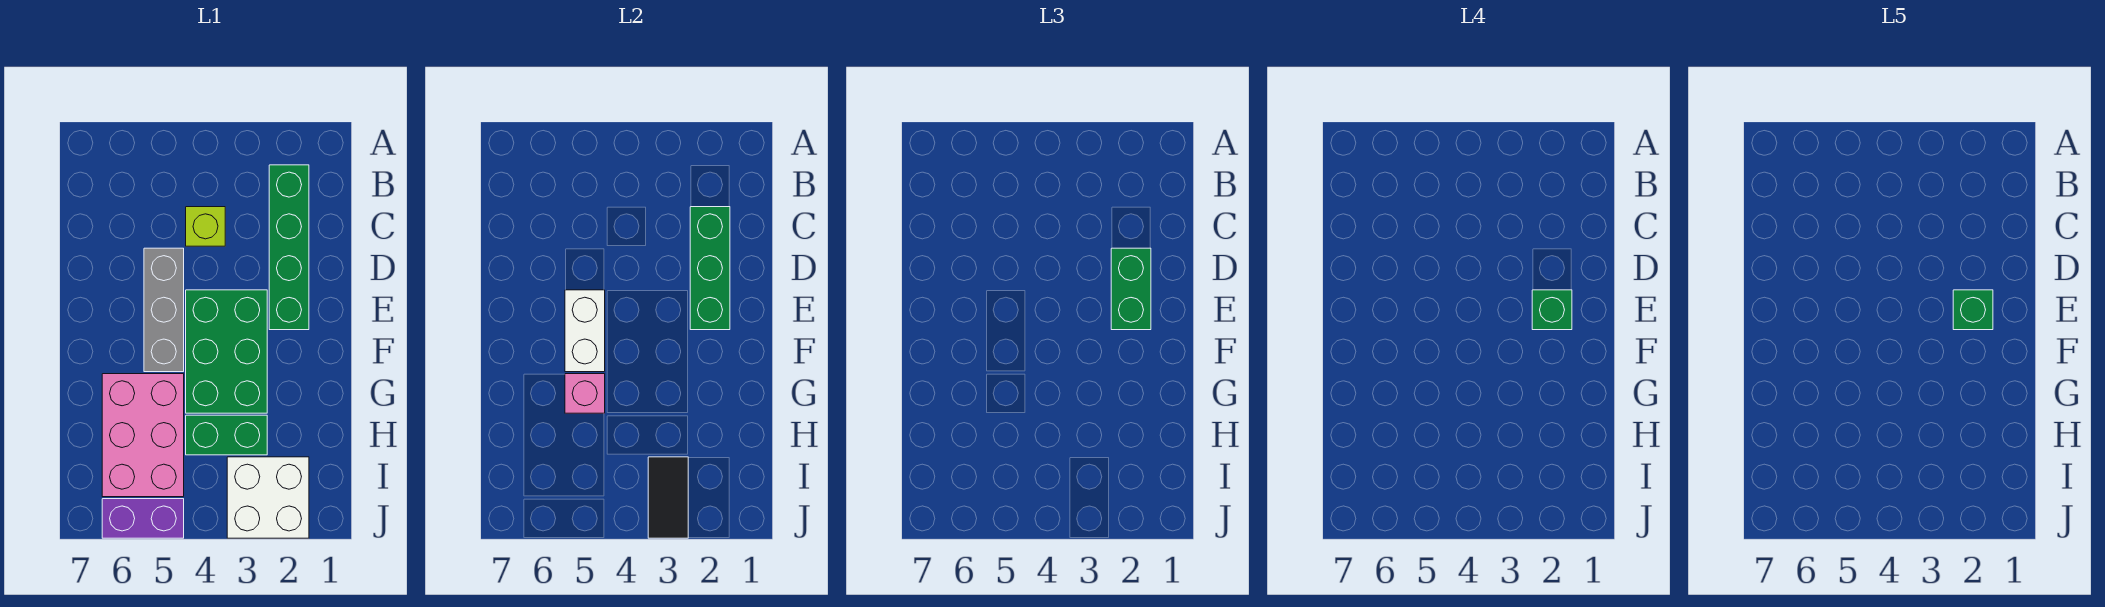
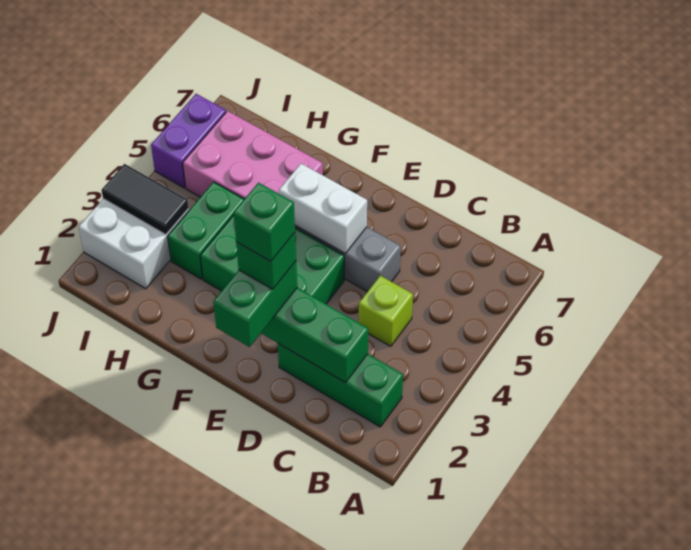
green 1x4 brick [269,165,309,330] -> green 1x3 brick [278,344,403,427]
green 1x2 brick [1111,248,1151,330] -> green 1x2 brick turned to [213,261,297,347]
pink 1x1 brick [565,374,605,413] -> none

